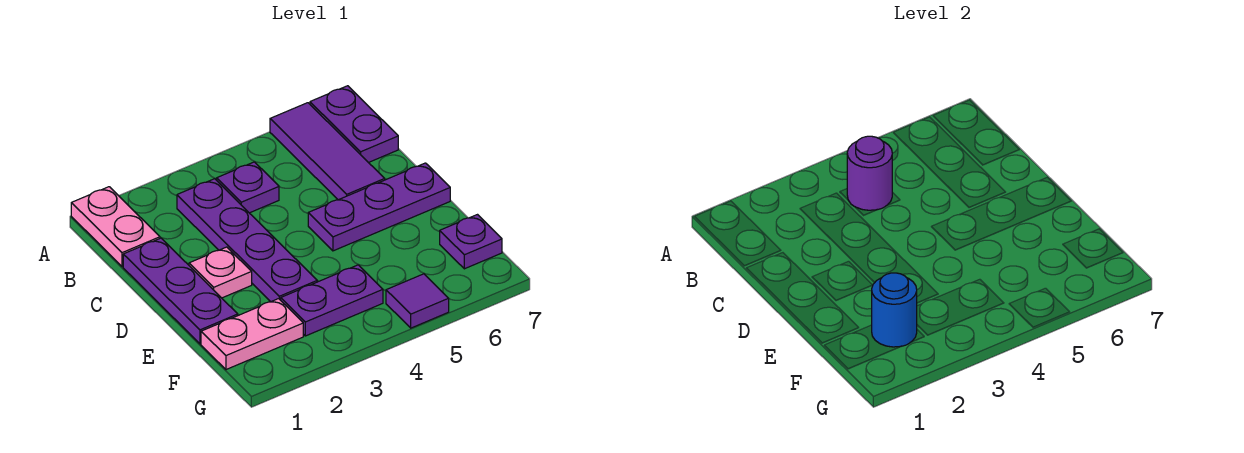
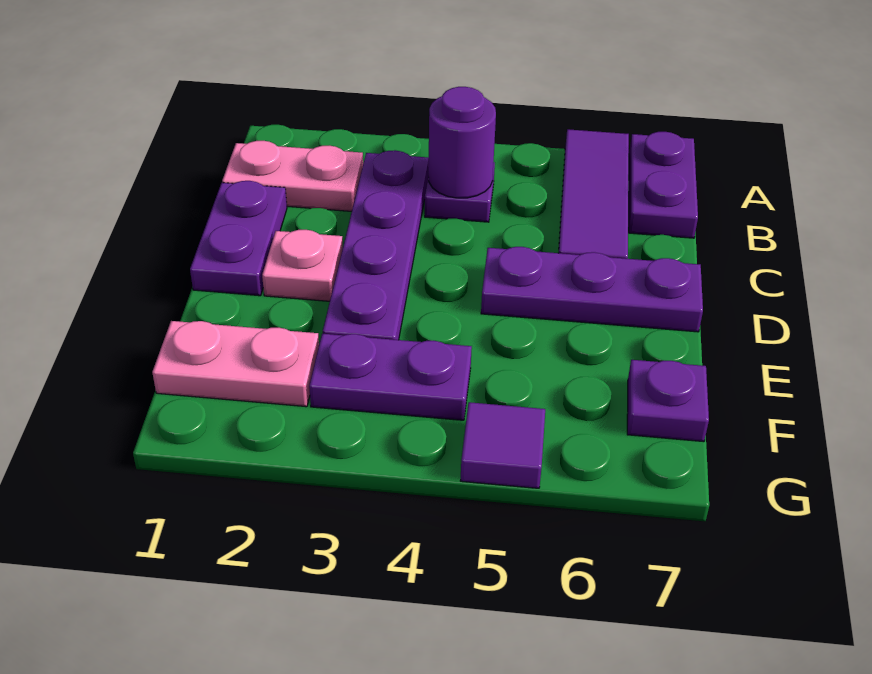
pink 1x2 plate [71,187,160,267] -> pink 1x2 plate turned to [222,141,363,211]
purple 1x3 plate [123,238,238,344] -> purple 1x2 plate [190,181,287,296]
blue 1x1 round brick [872,273,917,347] -> none

